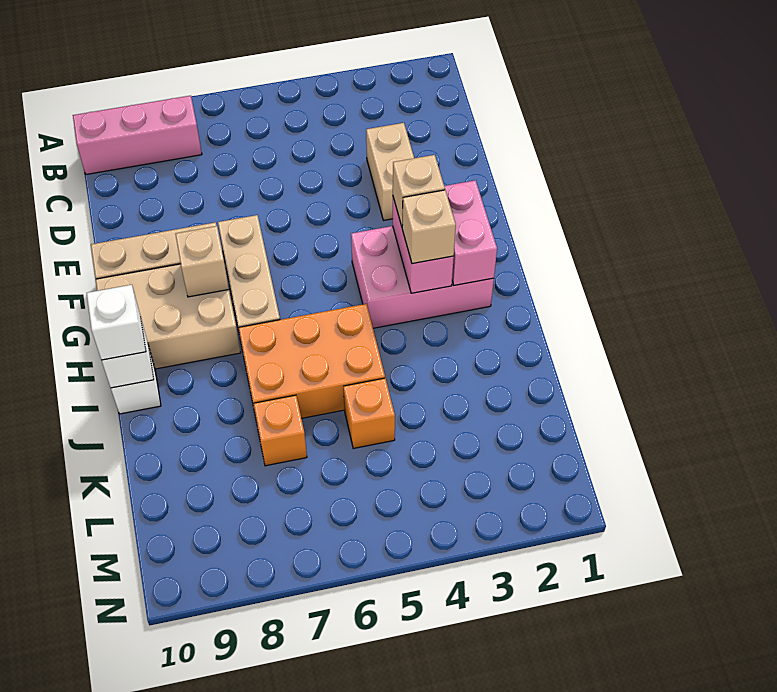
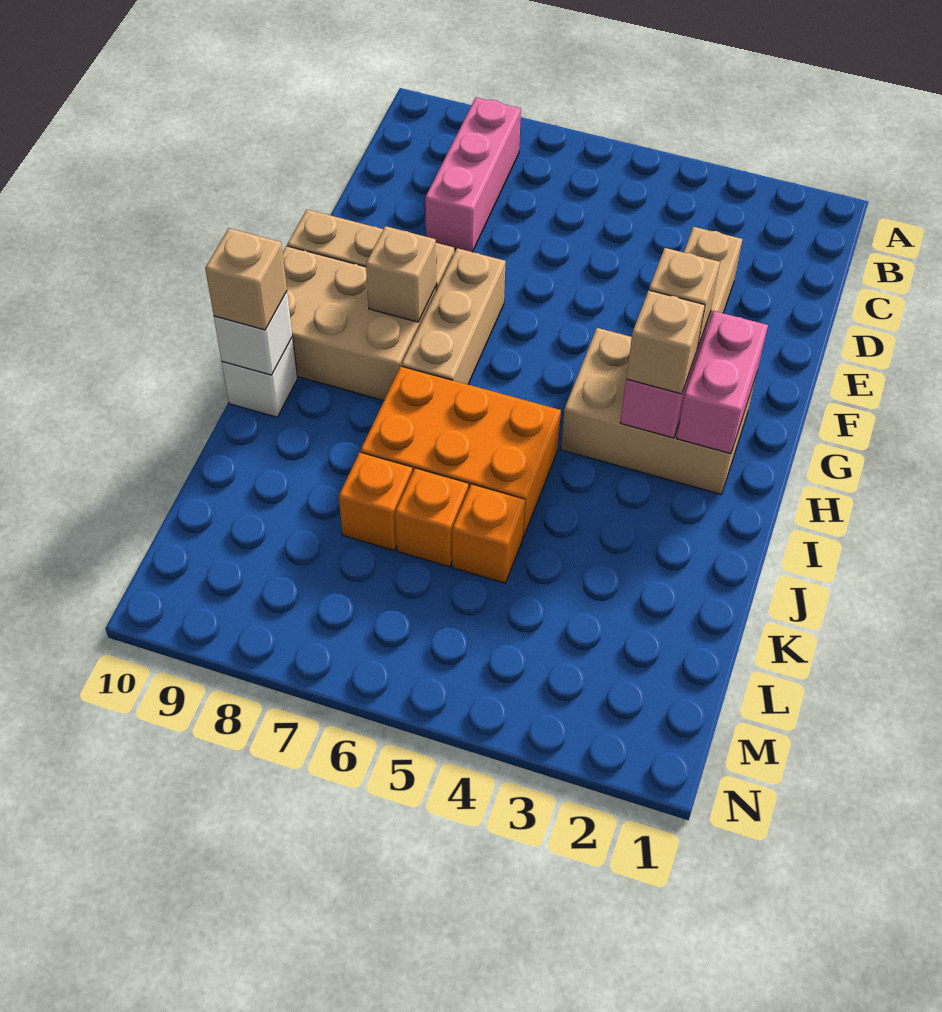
pink 1x3 brick [73,96,202,174] -> pink 1x3 brick turned to [425,98,521,252]
pink 2x3 brick [351,226,494,328] -> tan 2x3 brick [561,328,757,494]
white 1x1 brick [87,285,146,360] -> tan 1x1 brick [205,228,287,330]
none -> orange 1x1 brick [395,468,468,567]

